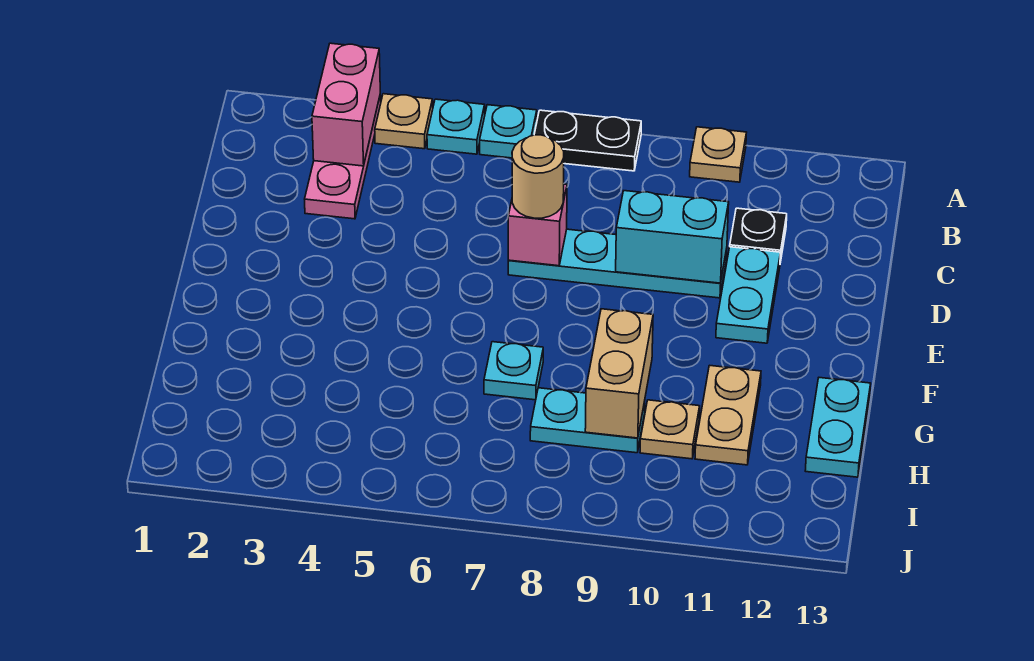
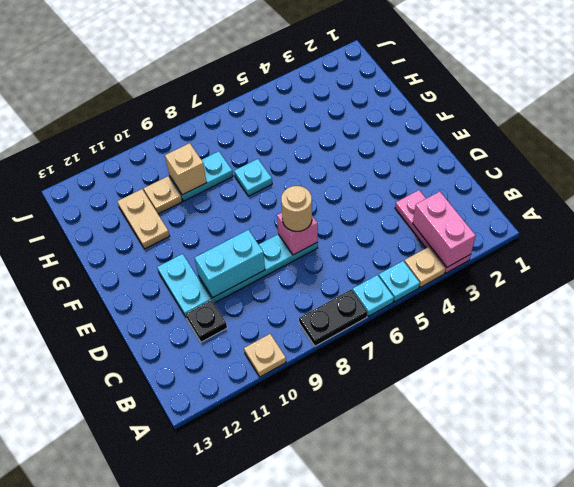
tan 1x2 brick [585,309,653,438] -> tan 1x1 brick [165,143,207,195]
cyan 1x2 plate [805,378,871,477] -> none

